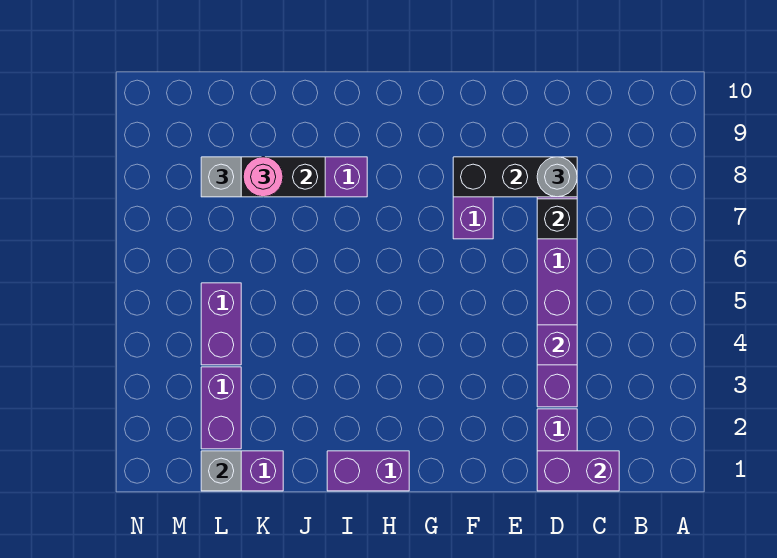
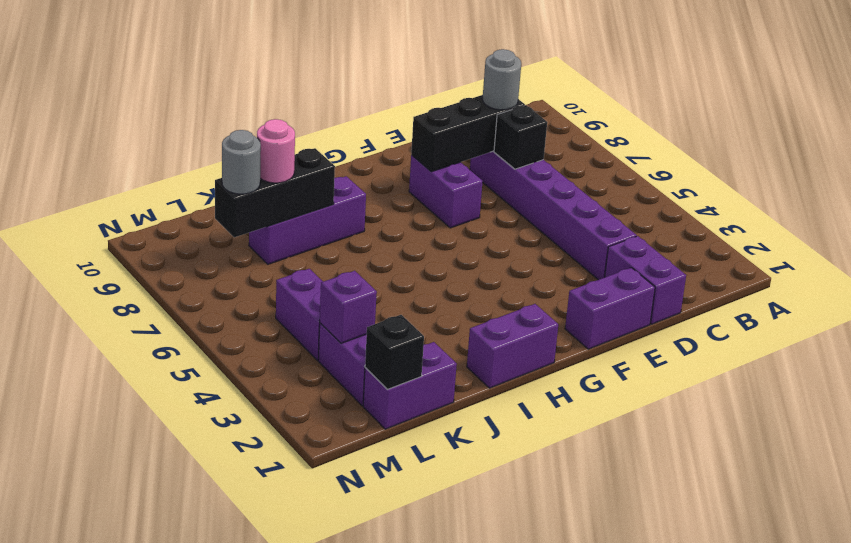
purple 1x2 brick [537,451,619,491] -> purple 1x2 brick moved to [565,268,655,349]
purple 1x1 brick [537,325,577,365] -> purple 1x1 brick moved to [320,271,377,343]
grey 1x1 brick [201,451,241,491] -> black 1x1 brick [365,315,424,390]
grey 1x1 brick [201,157,241,197] -> grey 1x1 round brick [222,130,261,194]

